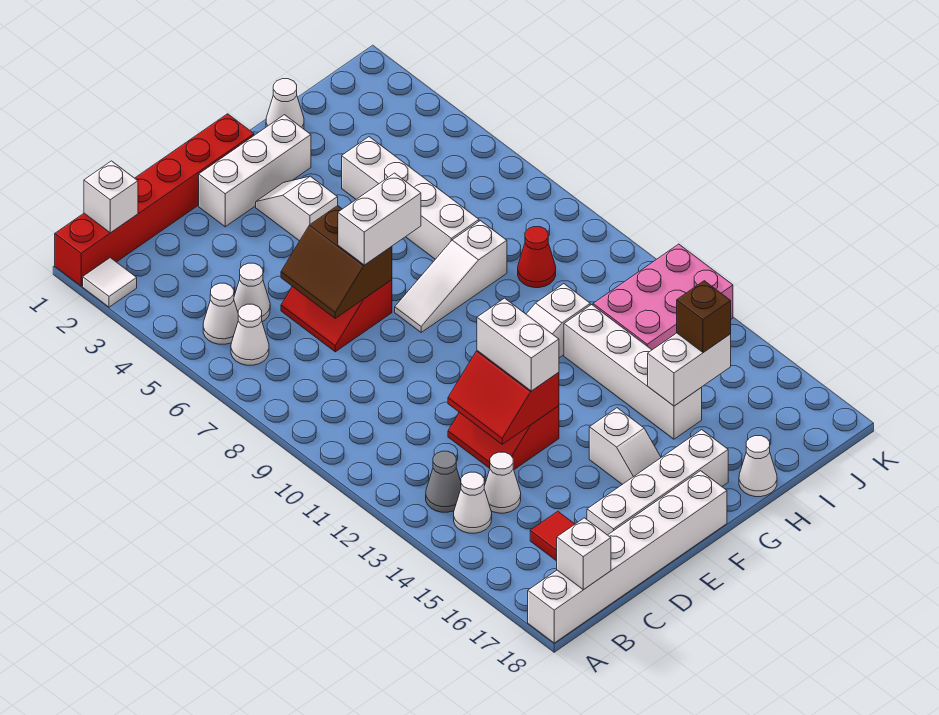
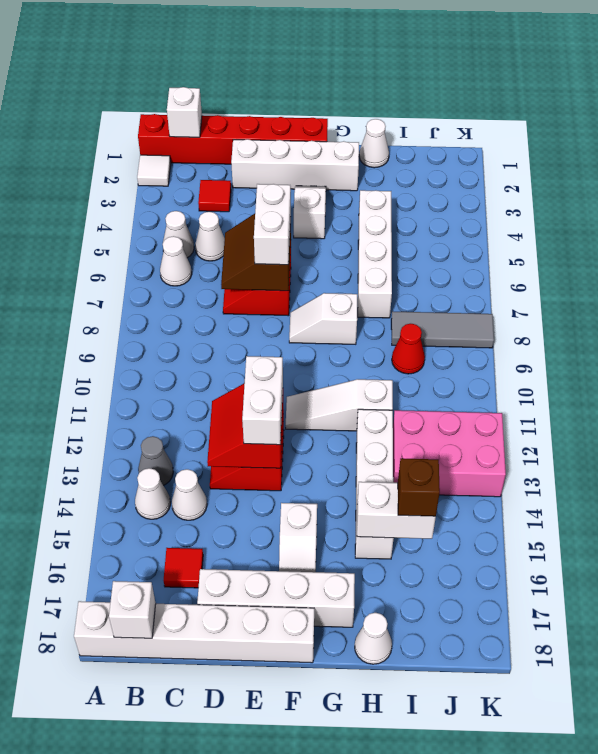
none -> red 1x1 tile [198,180,231,212]
white 1x3 brick [199,115,311,227] -> white 1x4 brick [231,139,359,191]
white 1x2 brick [338,173,421,265] -> white 1x2 brick turned to [254,184,291,265]
white 1x3 slope [395,221,507,332] -> white 1x2 slope [289,293,357,344]
none -> grey 1x3 tile [391,311,494,348]

